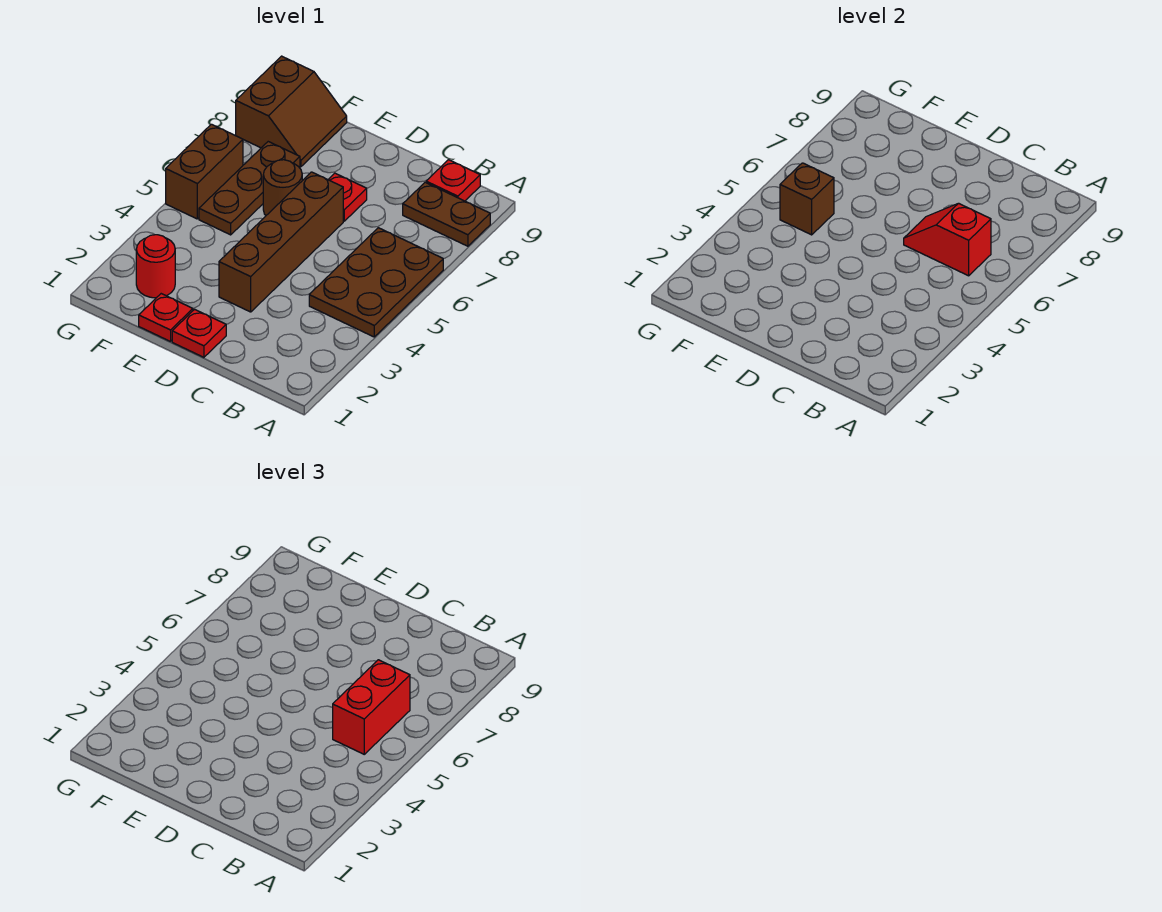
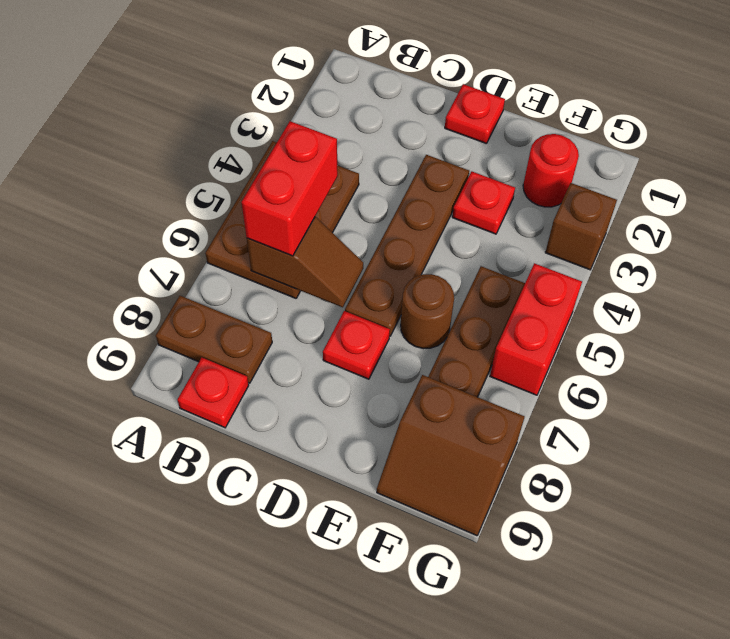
red 1x2 slope [904,203,991,276] -> brown 1x2 slope [247,217,363,307]
brown 1x4 brick [219,172,343,312] -> brown 1x4 plate [345,155,469,336]
red 1x1 plate [139,294,193,341] -> red 1x1 plate moved to [452,172,515,234]
brown 1x1 brick [780,163,834,235] -> brown 1x1 brick moved to [545,183,617,270]
brown 2x2 slope [236,56,347,167] -> brown 2x2 slope turned to [377,375,525,536]
brown 1x2 brick [166,124,243,219] -> red 1x2 brick [490,263,582,395]

